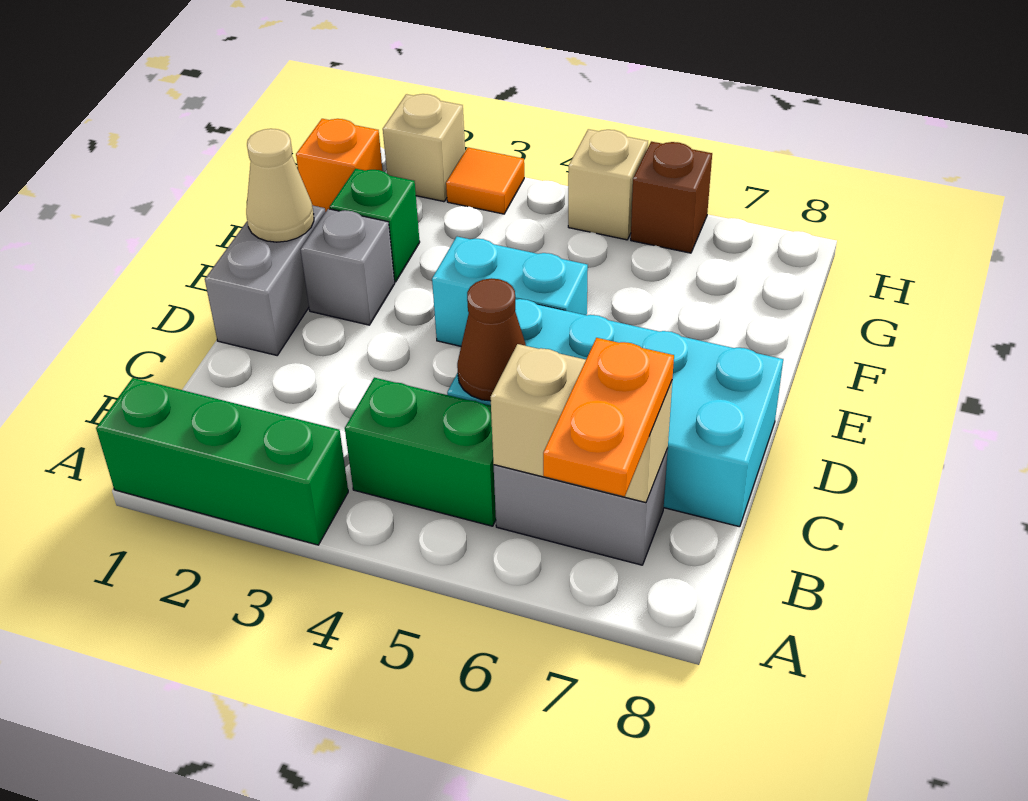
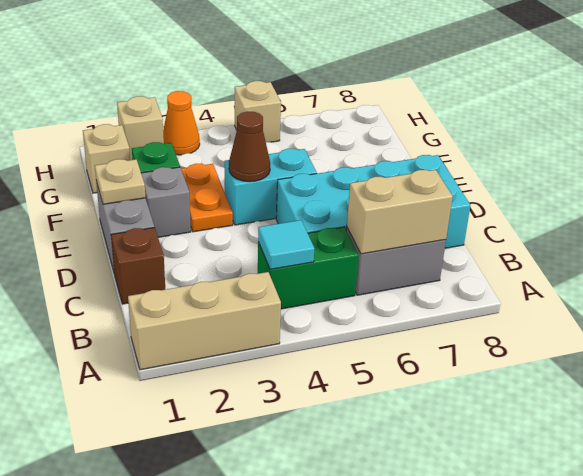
green 1x3 brick [96,378,348,545] -> tan 1x3 brick [128,272,281,370]
orange 1x2 plate [543,338,674,497] -> orange 1x2 plate moved to [181,164,233,232]
none -> cyan 1x1 tile [258,220,315,269]
brown 1x1 cone [457,278,526,401] -> brown 1x1 cone moved to [229,112,270,182]
tan 1x1 cone [246,129,314,242] -> tan 1x1 plate [95,159,145,204]
orange 1x1 brick [296,119,383,212] -> tan 1x1 brick [83,124,130,193]
orange 1x1 tile [446,148,524,214] -> orange 1x1 cone [163,91,200,155]
brown 1x1 brick [631,142,712,253] -> brown 1x1 brick moved to [111,227,165,304]

